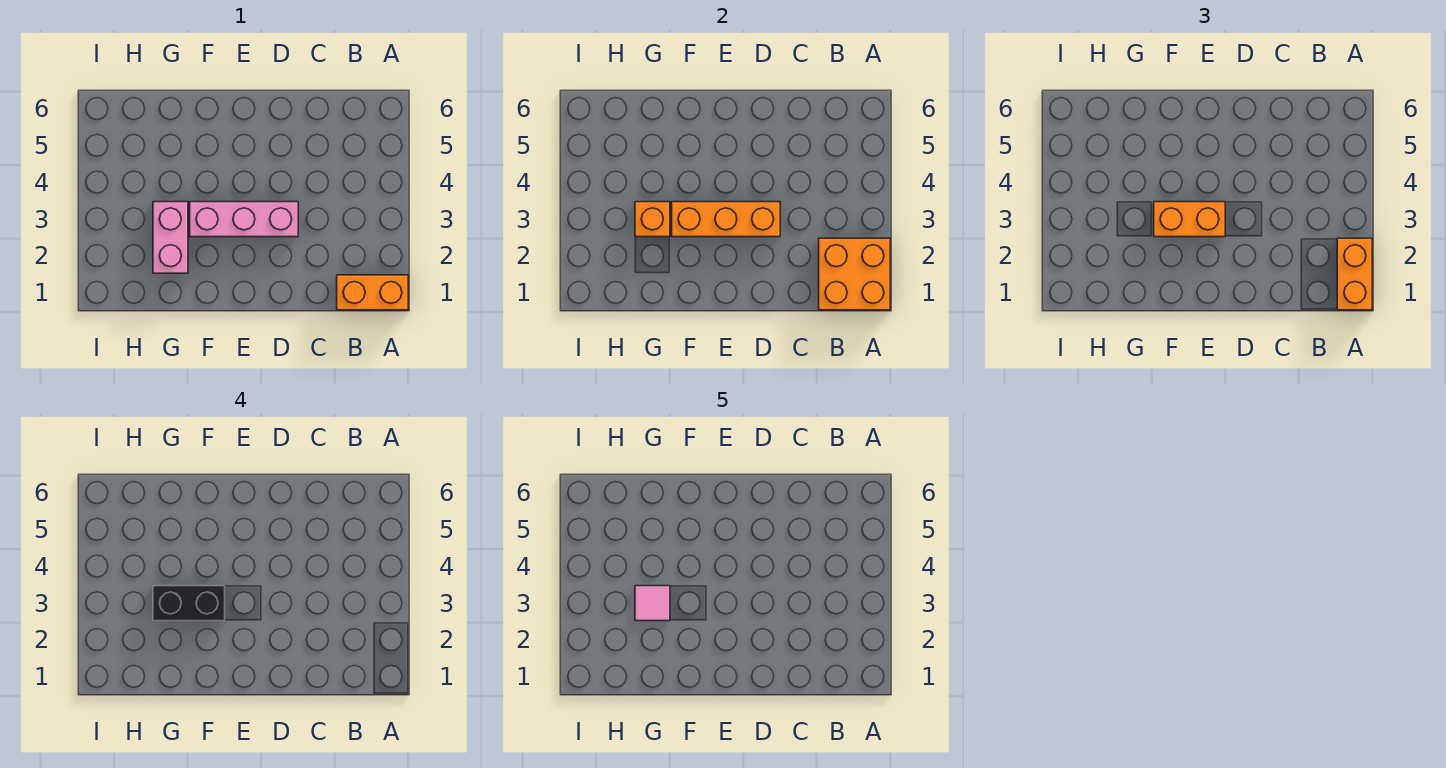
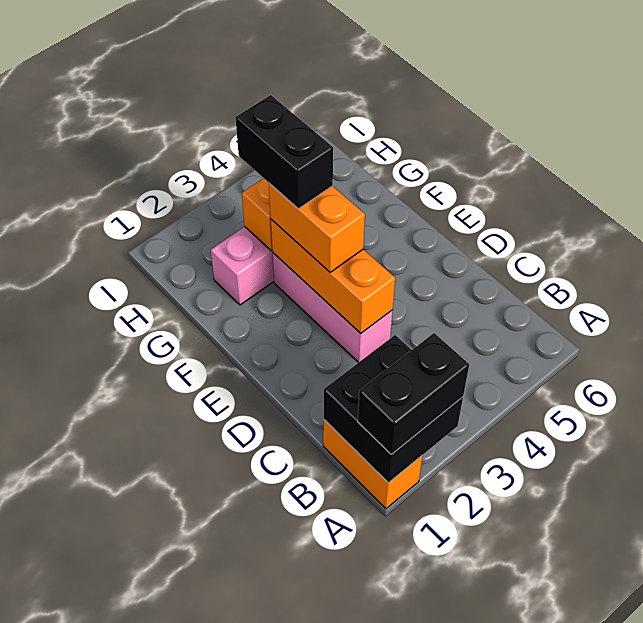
orange 2x2 brick [819,238,890,310] -> black 2x2 brick [324,335,463,483]
orange 1x2 brick [1337,238,1372,310] -> black 1x2 brick [358,333,469,454]
pink 1x1 tile [635,586,670,621] -> none

